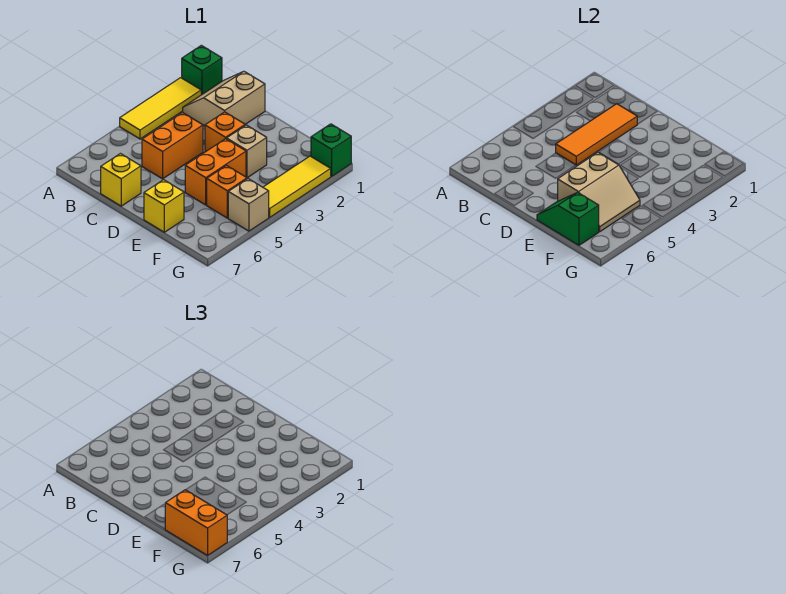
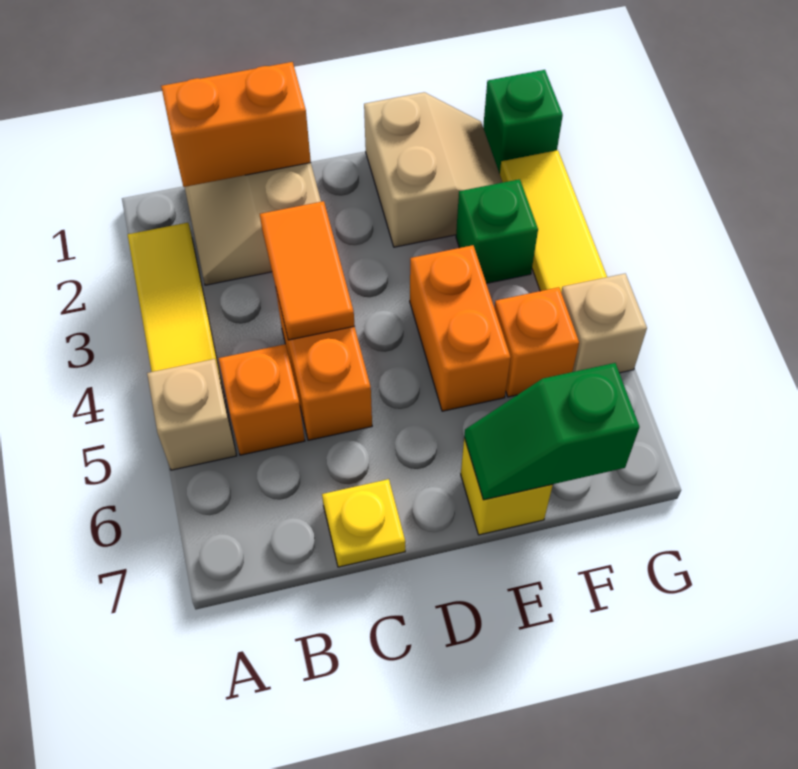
green 1x1 brick [182,45,222,95] -> green 1x1 brick moved to [456,179,538,284]
orange 1x3 tile [556,104,637,165] -> orange 1x2 tile [260,201,355,340]
yellow 1x1 brick [101,154,141,206] -> yellow 1x1 plate [322,479,405,567]
orange 1x1 brick [205,112,245,152] -> orange 1x1 brick moved to [219,344,305,455]
tan 1x1 brick [227,125,267,178] -> tan 1x1 brick moved to [147,359,237,470]
tan 2x2 slope [558,153,640,232] -> tan 2x2 slope moved to [364,92,503,247]
orange 1x2 brick [165,490,227,555] -> orange 1x2 brick moved to [161,62,311,187]

